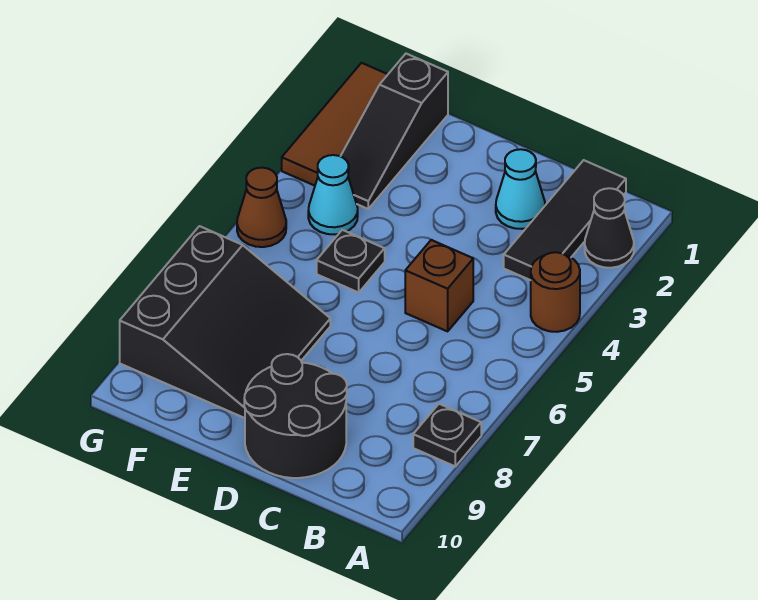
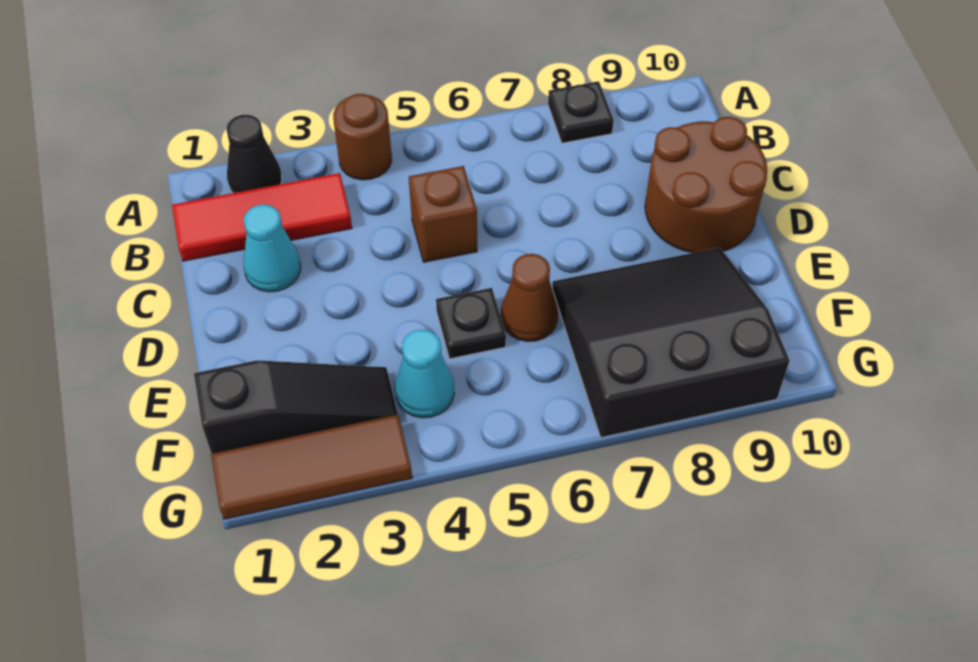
black 1x3 tile [504,160,626,280] -> red 1x3 tile [172,173,352,261]
black 2x2 round brick [244,354,347,478] -> brown 2x2 round brick [645,117,767,253]
brown 1x1 cone [237,168,286,247] -> brown 1x1 cone moved to [501,254,558,342]

